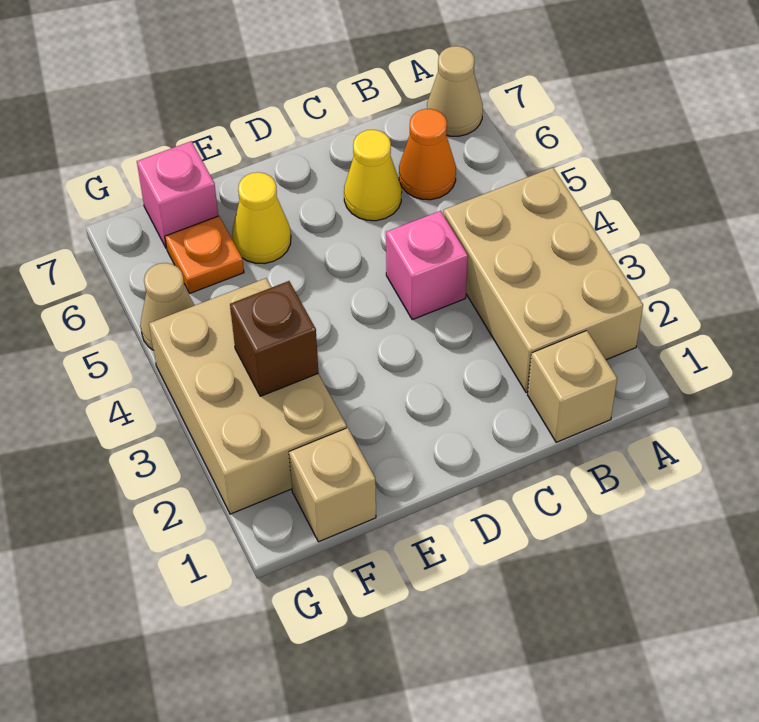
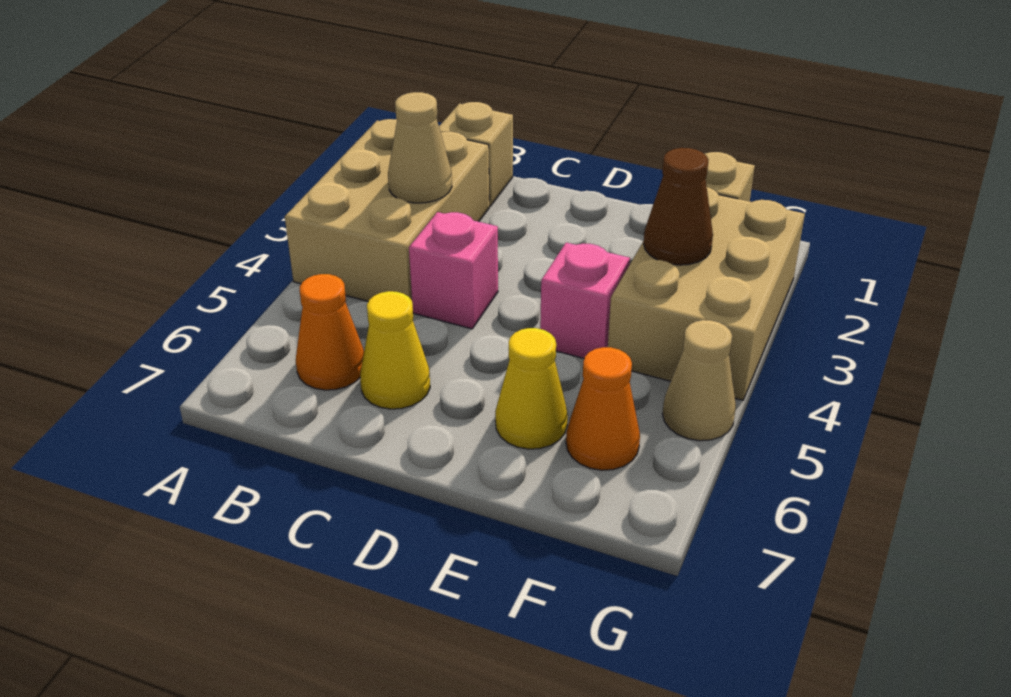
tan 1x1 cone [427,46,483,136] -> tan 1x1 cone moved to [388,92,452,203]
brown 1x1 brick [230,281,318,396] -> brown 1x1 cone [644,148,713,265]
orange 1x1 plate [165,216,244,293] -> orange 1x1 cone [566,347,640,470]
pink 1x1 brick [137,141,218,248] -> pink 1x1 brick moved to [540,243,630,358]

